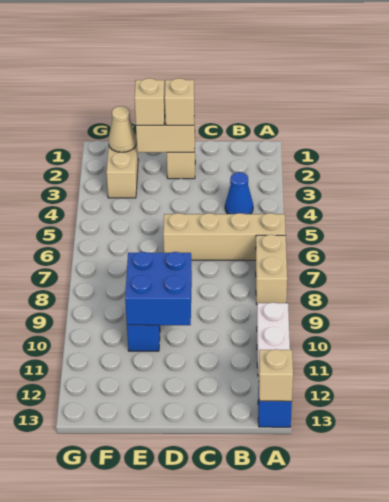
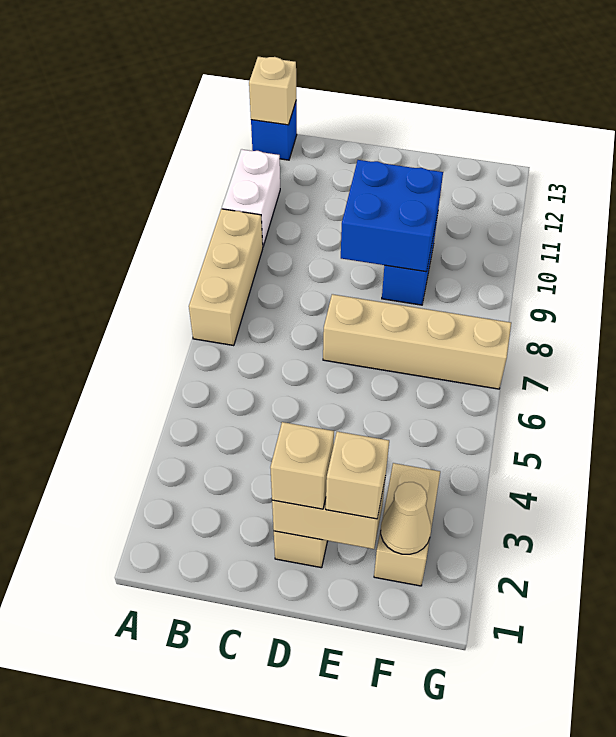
tan 1x4 brick [163,213,286,260] -> tan 1x4 brick moved to [323,294,511,389]
tan 1x2 brick [256,235,287,304] -> tan 1x3 brick [189,209,263,346]
blue 1x1 cone [225,172,253,214] -> none

